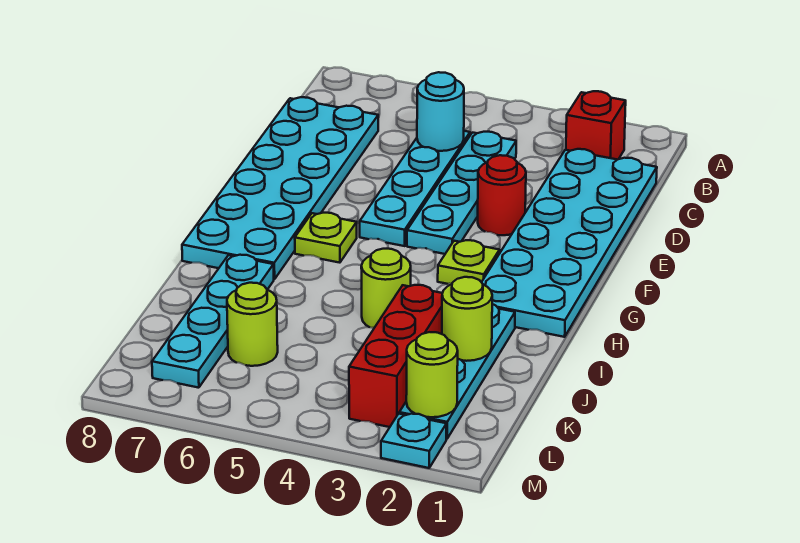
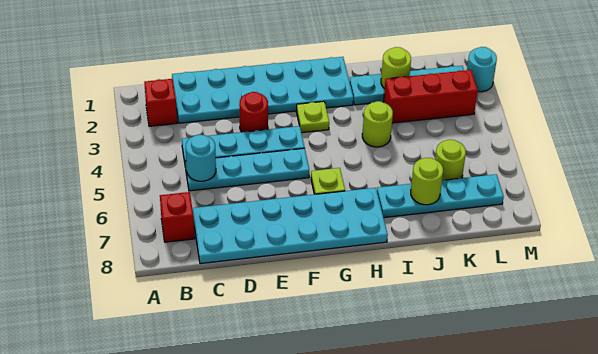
none -> red 1x1 brick [160,192,195,242]
lime 1x1 round brick [406,332,458,417] -> lime 1x1 round brick moved to [411,158,443,205]
cyan 1x1 plate [381,414,447,468] -> cyan 1x1 round brick [467,47,497,92]

